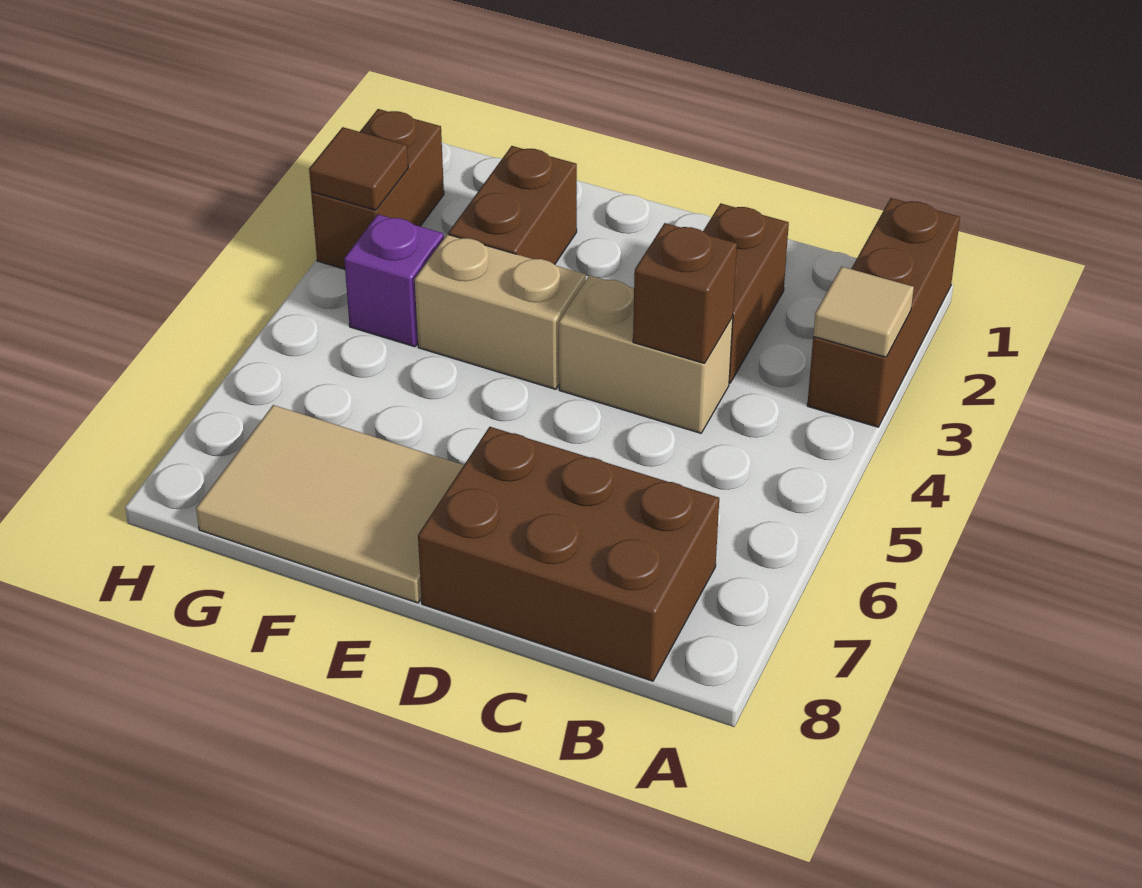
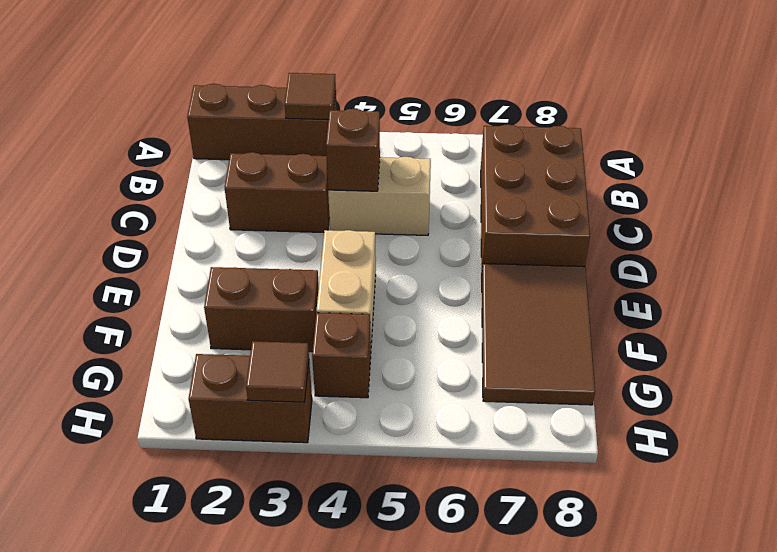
tan 1x1 tile [813,267,914,357] -> brown 1x1 tile [285,73,336,120]
tan 1x2 brick [559,275,733,433] -> tan 1x2 brick turned to [328,157,431,235]
tan 2x3 tile [196,405,464,603] -> brown 2x3 tile [482,263,595,405]
purple 1x1 brick [344,214,444,347] -> brown 1x1 brick [312,313,371,398]

